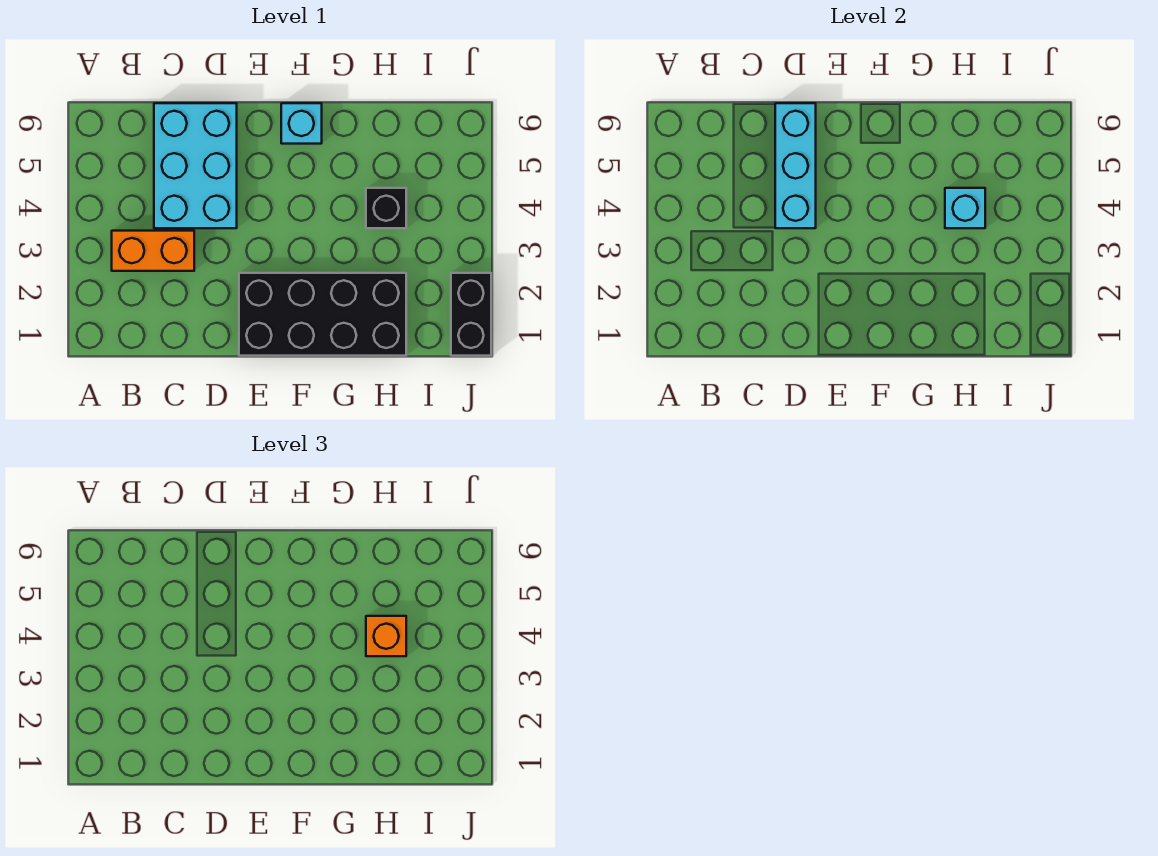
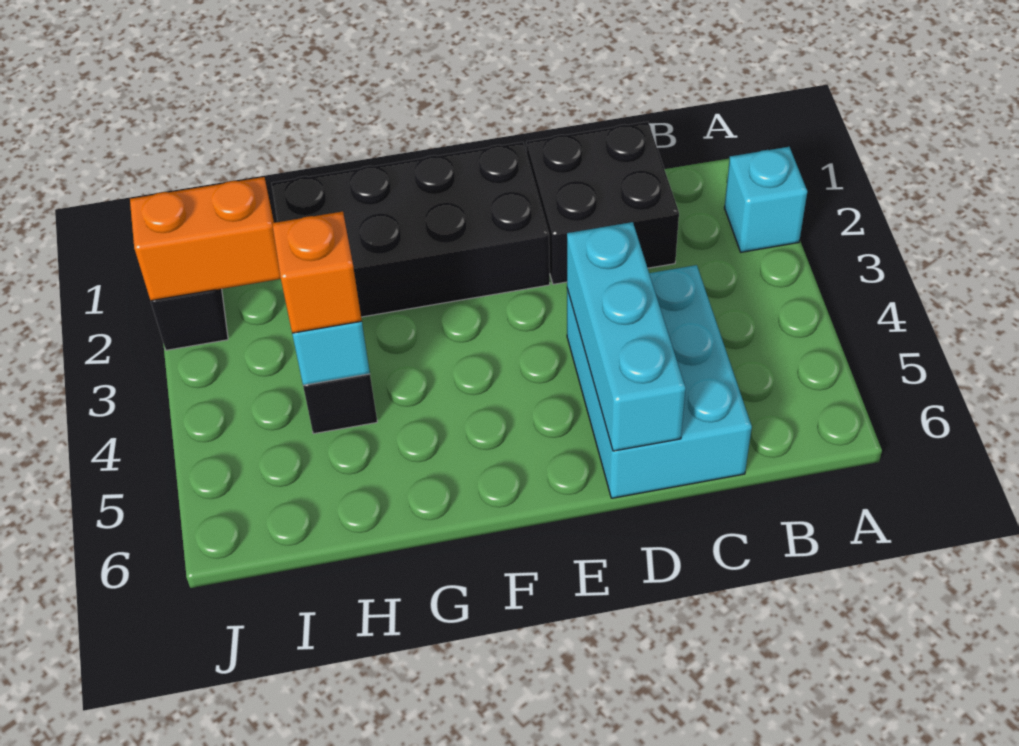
orange 1x2 brick [112,231,194,271] -> orange 1x2 brick moved to [130,177,281,301]
none -> black 2x2 brick [526,122,679,284]
cyan 1x1 brick [281,103,322,144] -> cyan 1x1 brick moved to [724,147,807,252]

